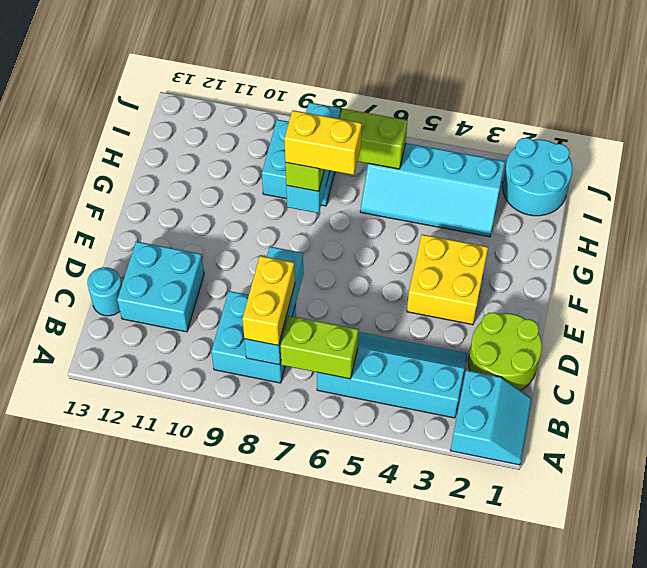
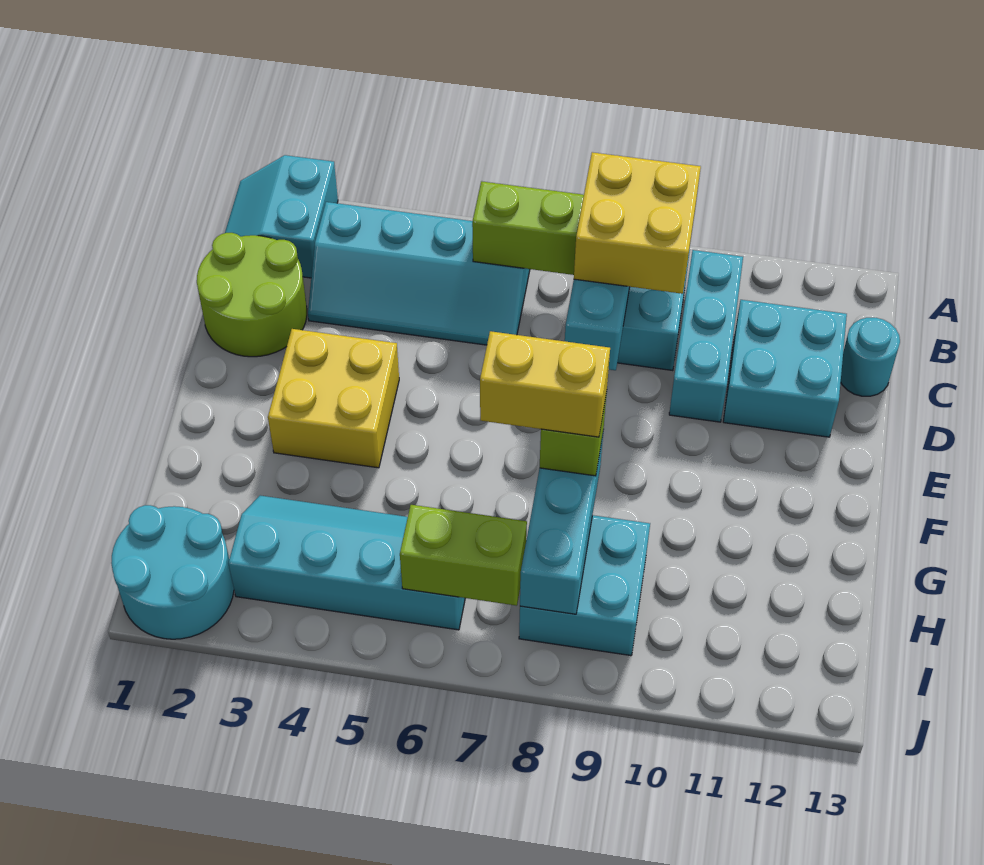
yellow 1x2 brick [243,256,295,345] -> yellow 2x2 brick [574,152,701,294]
none -> cyan 1x3 brick [669,250,743,422]

